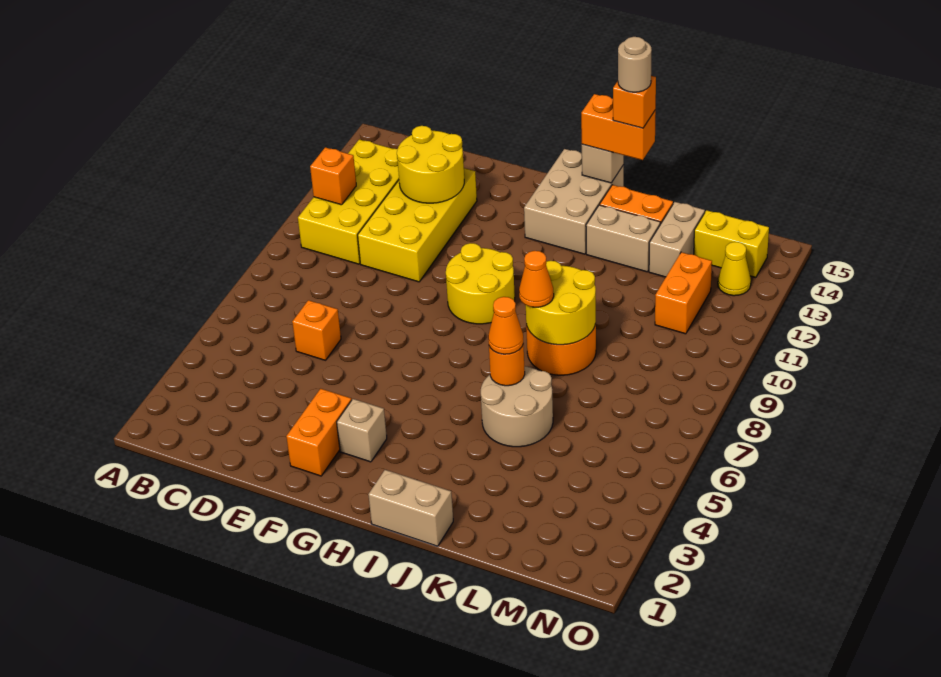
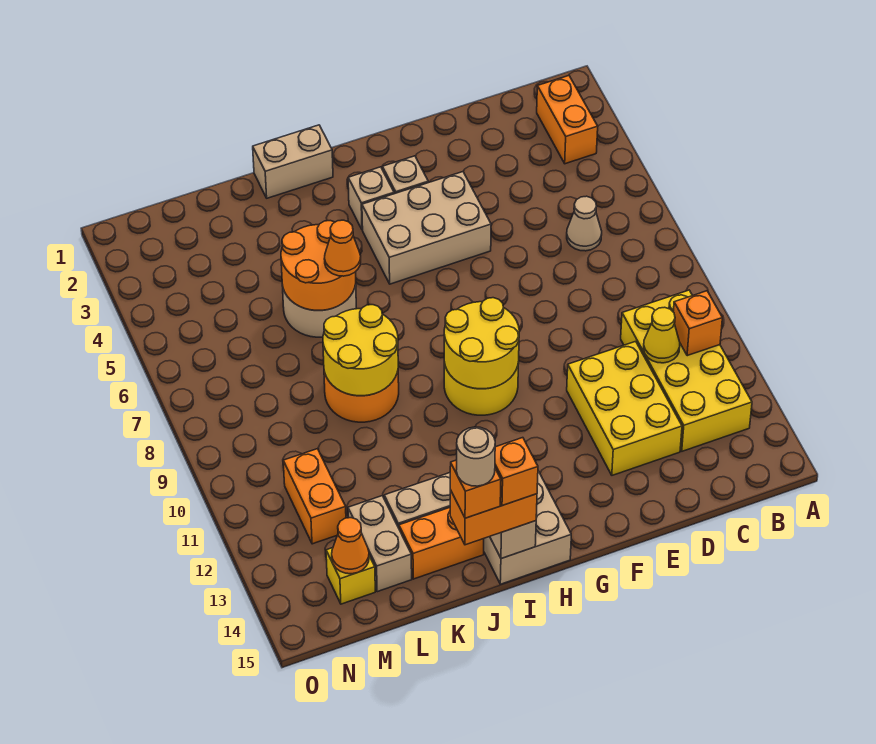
none -> tan 1x1 cone [567,196,602,251]
orange 1x1 brick [292,300,341,360] -> orange 1x1 brick moved to [495,438,538,506]
yellow 2x4 brick [358,168,477,282] -> yellow 2x3 brick [567,341,682,475]
yellow 2x2 round brick [397,126,464,203] -> yellow 2x2 round brick moved to [444,298,519,389]
orange 1x2 brick [286,389,352,476] -> orange 1x2 brick moved to [537,76,598,164]
none -> tan 2x3 brick [362,172,491,284]
none -> tan 1x1 brick [348,167,394,230]
orange 1x1 round brick [489,344,525,386] -> orange 2x2 round brick [281,221,356,310]
orange 1x1 cone [519,251,554,307] -> orange 1x1 cone moved to [332,518,369,574]
yellow 1x2 brick [694,210,769,277] -> yellow 1x1 brick [326,548,375,604]
yellow 1x1 cone [718,242,751,296] -> yellow 1x1 cone moved to [643,307,680,363]

